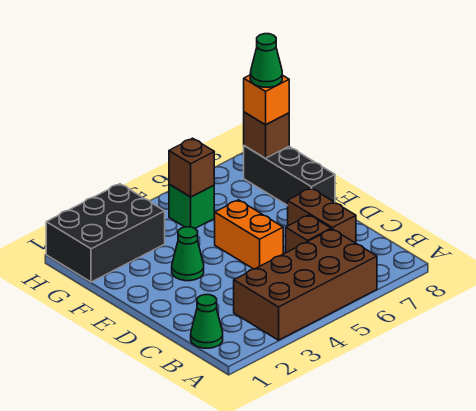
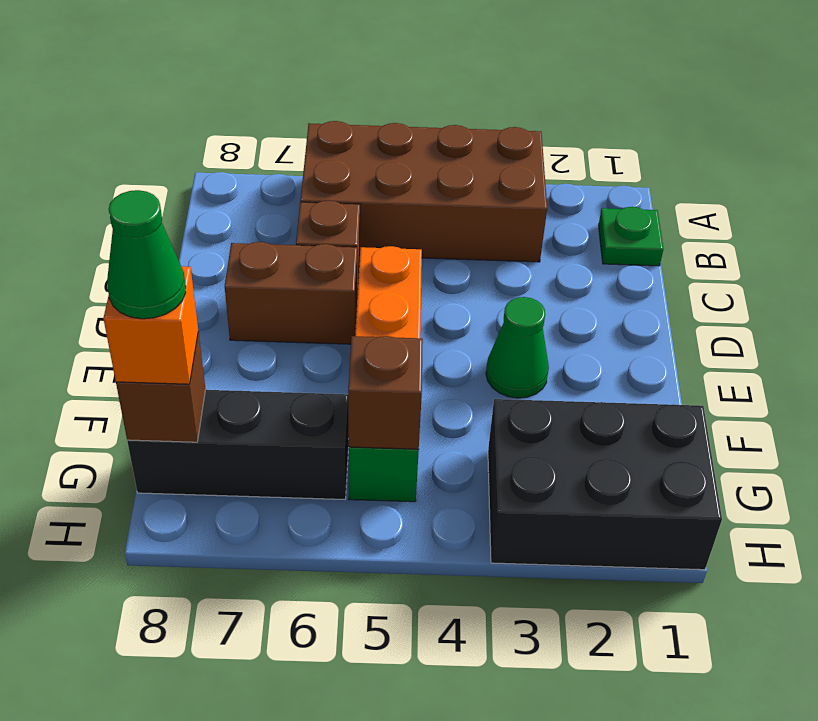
green 1x1 cone [191,295,223,348] -> green 1x1 plate [598,207,664,266]
brown 1x2 brick [288,188,356,243] -> brown 1x2 brick turned to [225,242,357,344]
black 1x3 brick [244,146,335,206] -> black 1x3 brick turned to [127,390,349,499]

